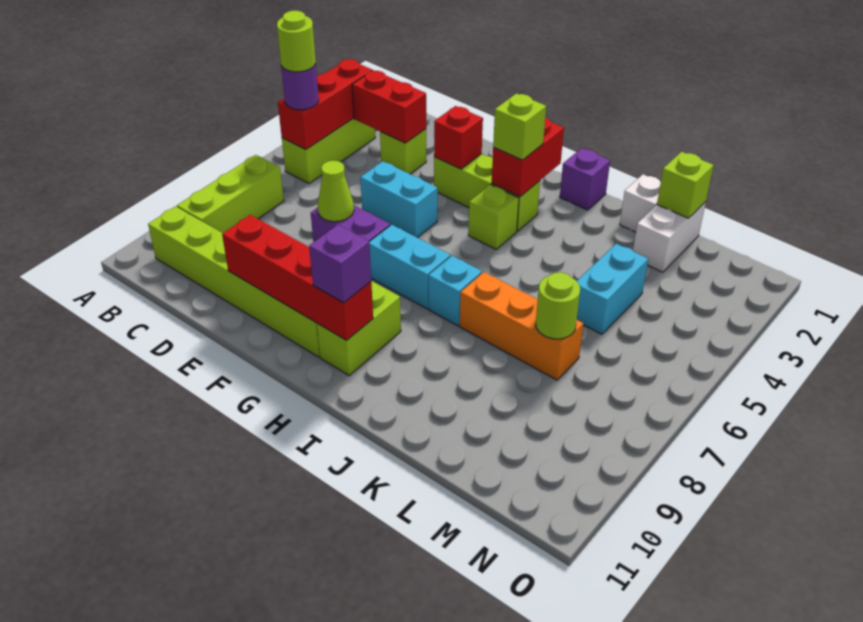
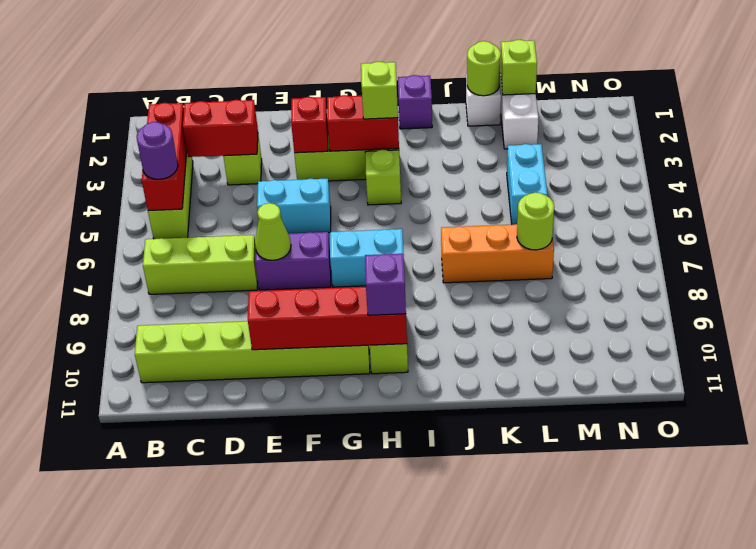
lime 1x1 round brick [277,11,316,72] -> lime 1x1 round brick moved to [467,41,501,96]
lime 1x3 brick [177,155,284,233] -> lime 1x3 brick turned to [143,235,258,294]
red 1x2 brick [492,117,564,197] -> red 1x2 brick turned to [327,95,399,151]
cyan 1x1 brick [429,256,482,326] -> none

